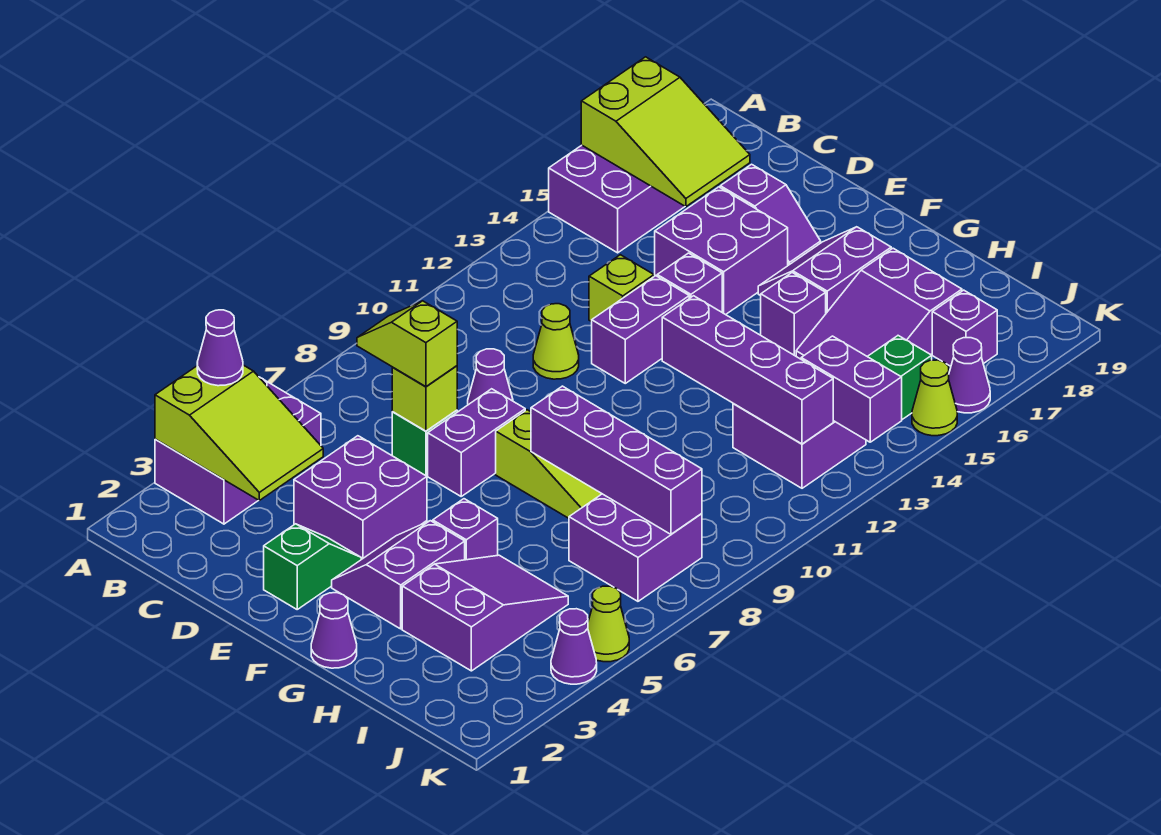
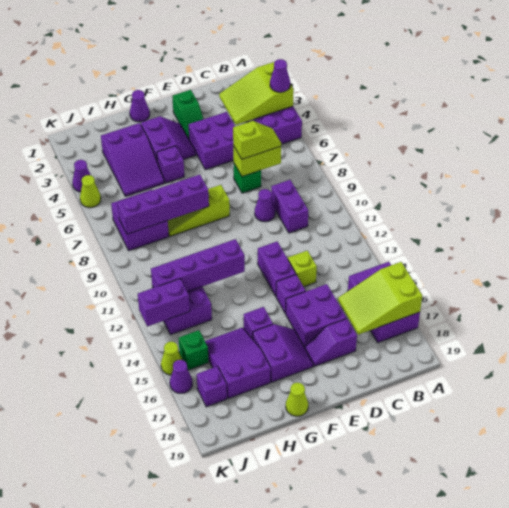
lime 1x1 brick [392,366,457,431] -> lime 1x2 brick [233,146,281,176]
lime 1x1 cone [533,304,579,379] -> lime 1x1 cone moved to [286,383,308,416]
purple 1x2 brick [428,389,525,496] -> purple 1x2 brick moved to [271,180,308,233]

